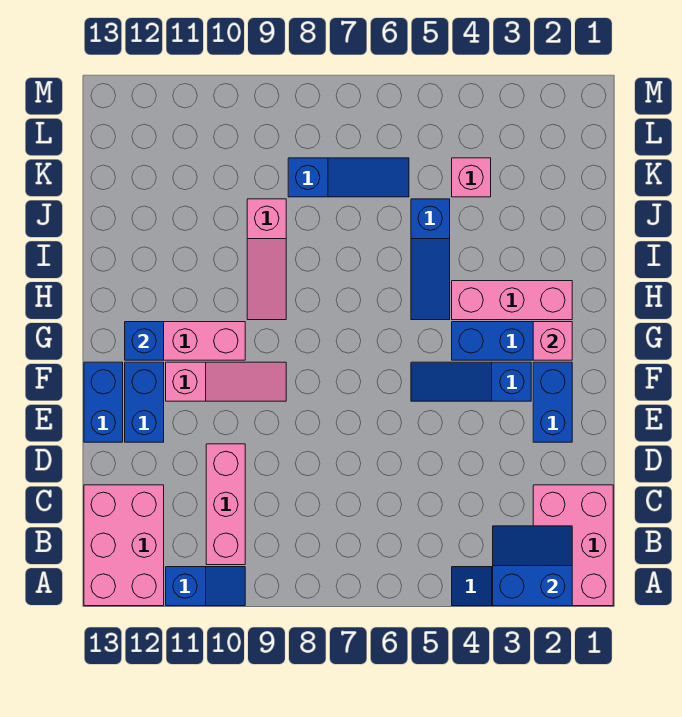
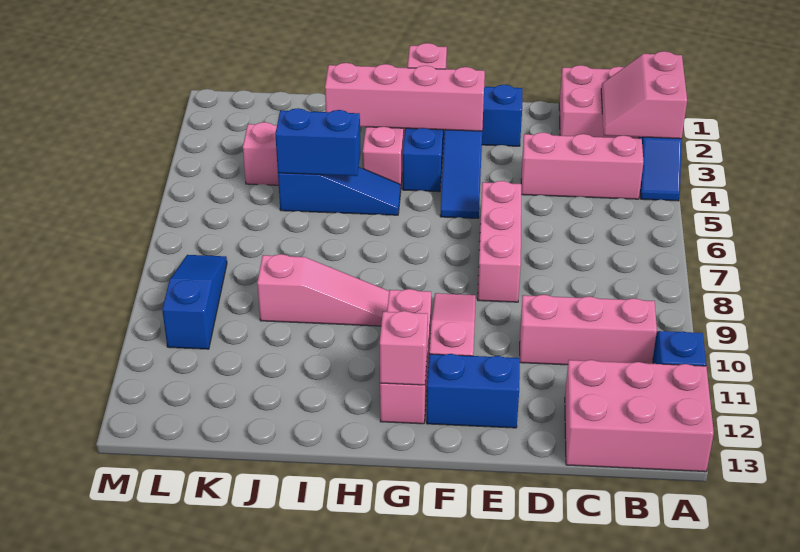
blue 2x2 slope [493,526,572,606] -> pink 2x2 slope [601,51,687,139]
none -> pink 1x3 brick [521,132,644,199]
none -> pink 1x3 brick [478,181,521,302]
blue 1x2 brick [84,362,123,442] -> blue 1x2 brick moved to [275,108,360,176]
none -> pink 1x4 brick [325,63,485,131]
blue 1x1 brick [125,322,164,360] -> pink 1x1 brick [380,311,428,385]
blue 1x3 slope [288,158,409,197] -> blue 1x3 slope moved to [162,255,227,349]

